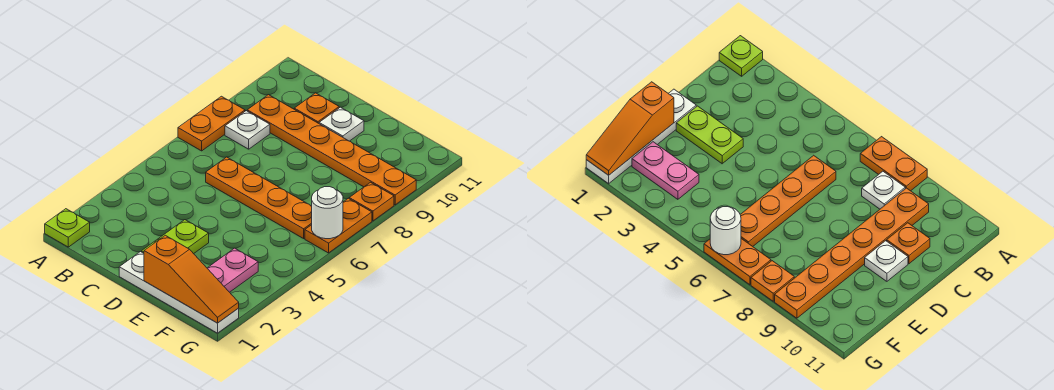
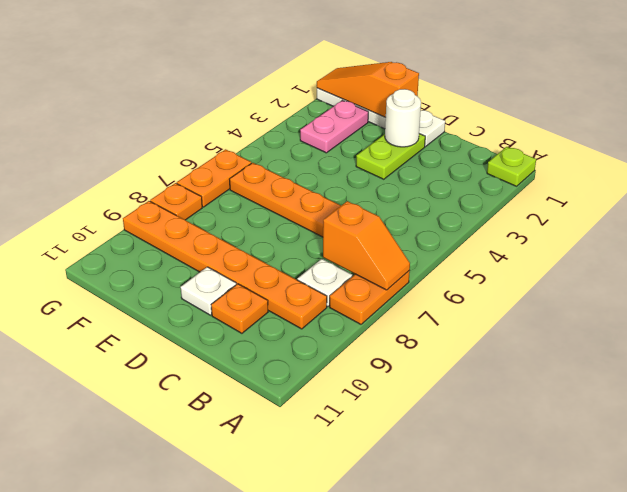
none -> orange 1x2 slope [323,201,410,290]
white 1x1 round brick [312,187,343,239] -> white 1x1 round brick moved to [385,89,421,147]

